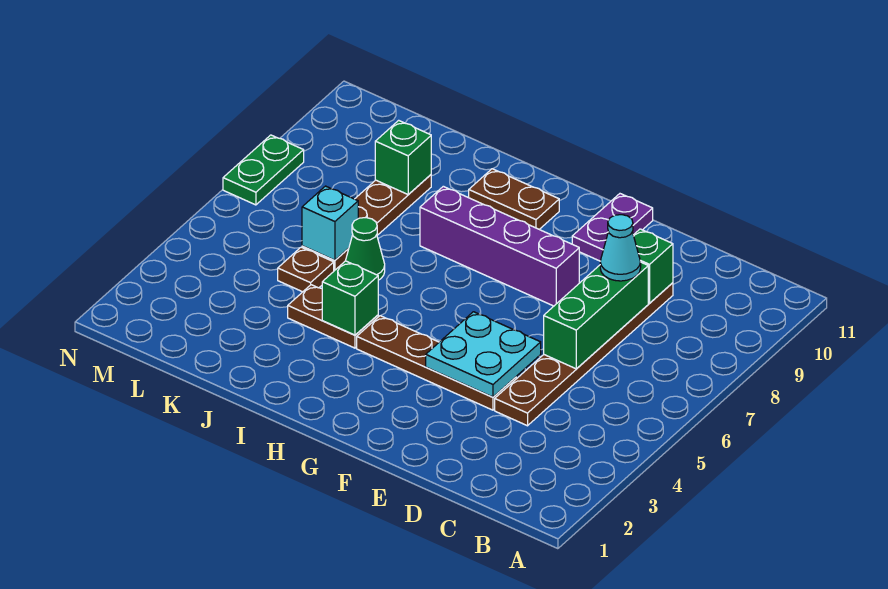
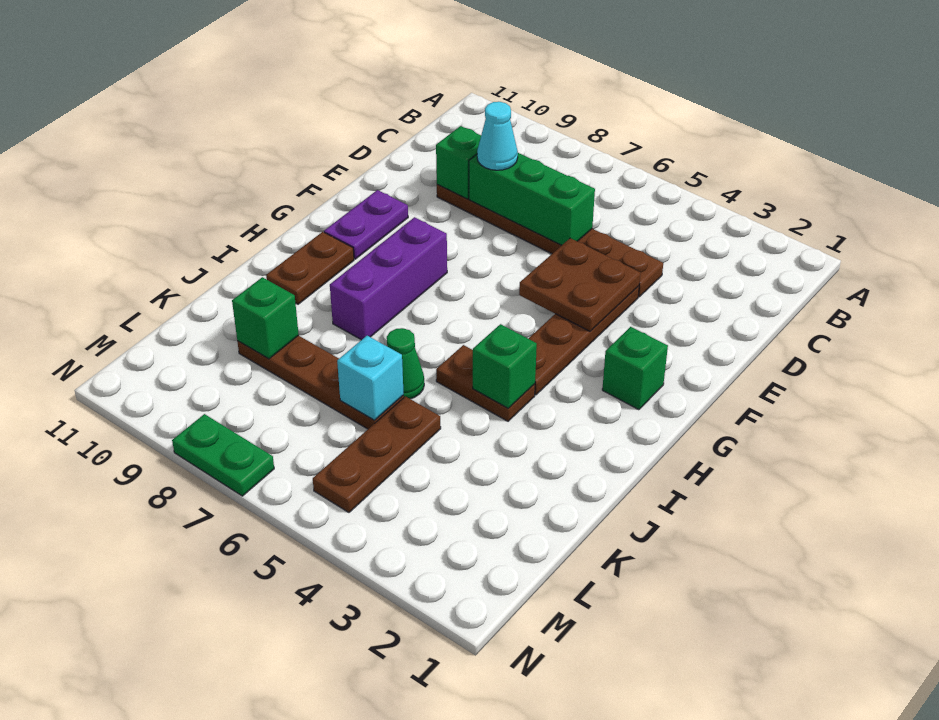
cyan 2x2 plate [426,312,541,397] -> brown 2x2 plate [519,238,640,331]
purple 1x4 brick [420,186,579,306] -> purple 1x3 brick [330,217,447,340]
purple 1x2 plate [572,194,653,261] -> purple 1x2 plate turned to [324,190,408,259]
none -> green 1x1 brick [602,327,668,410]
brown 1x2 plate [288,285,378,348] -> brown 1x2 plate turned to [436,345,535,421]
brown 1x1 plate [278,247,334,292] -> brown 1x3 plate [313,396,441,512]

